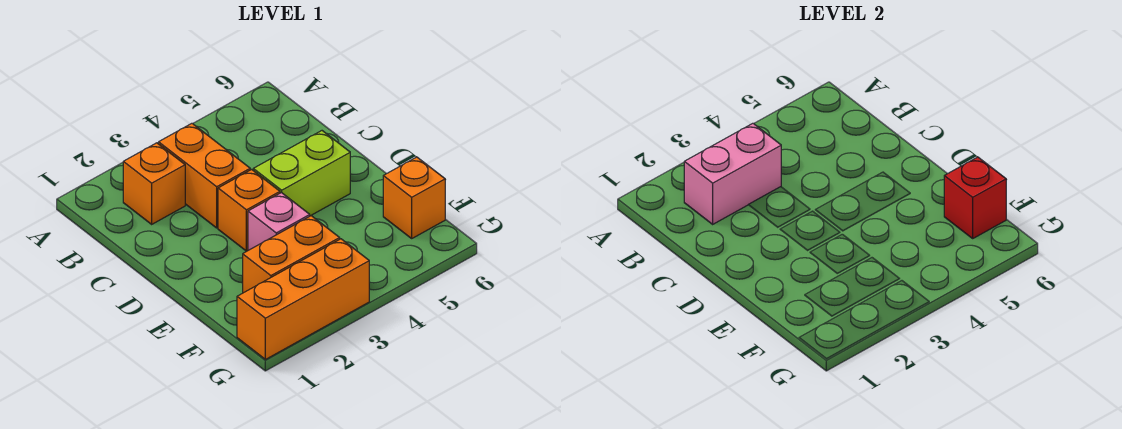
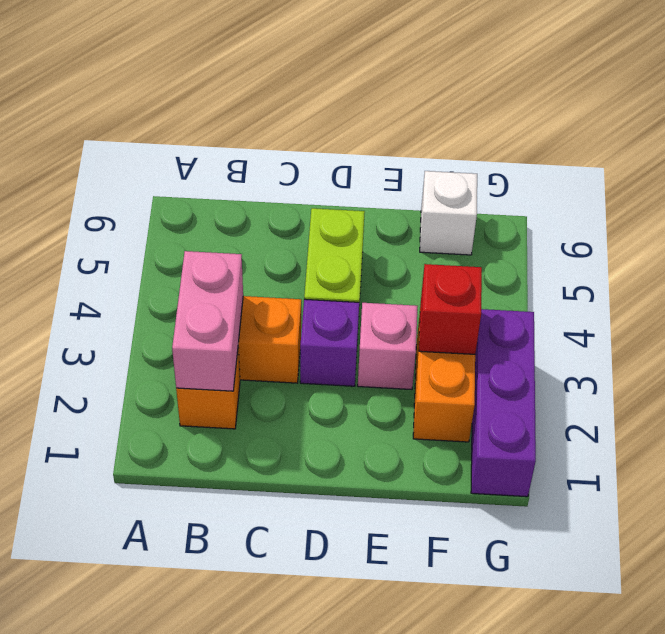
orange 1x1 brick [218,170,280,251] -> purple 1x1 brick [300,299,359,386]
orange 1x1 brick [383,157,445,238] -> white 1x1 brick [420,171,477,255]
red 1x1 brick [944,157,1006,238] -> red 1x1 brick moved to [419,264,482,354]
orange 1x3 brick [237,239,369,360] -> purple 1x3 brick [471,309,536,497]

